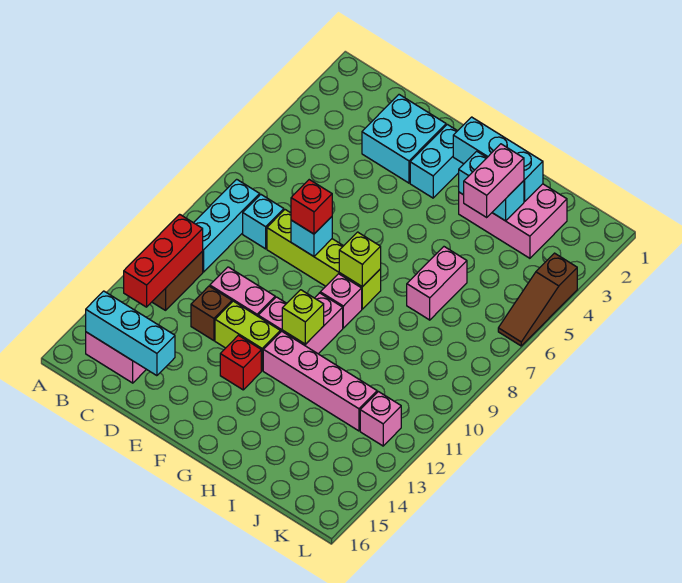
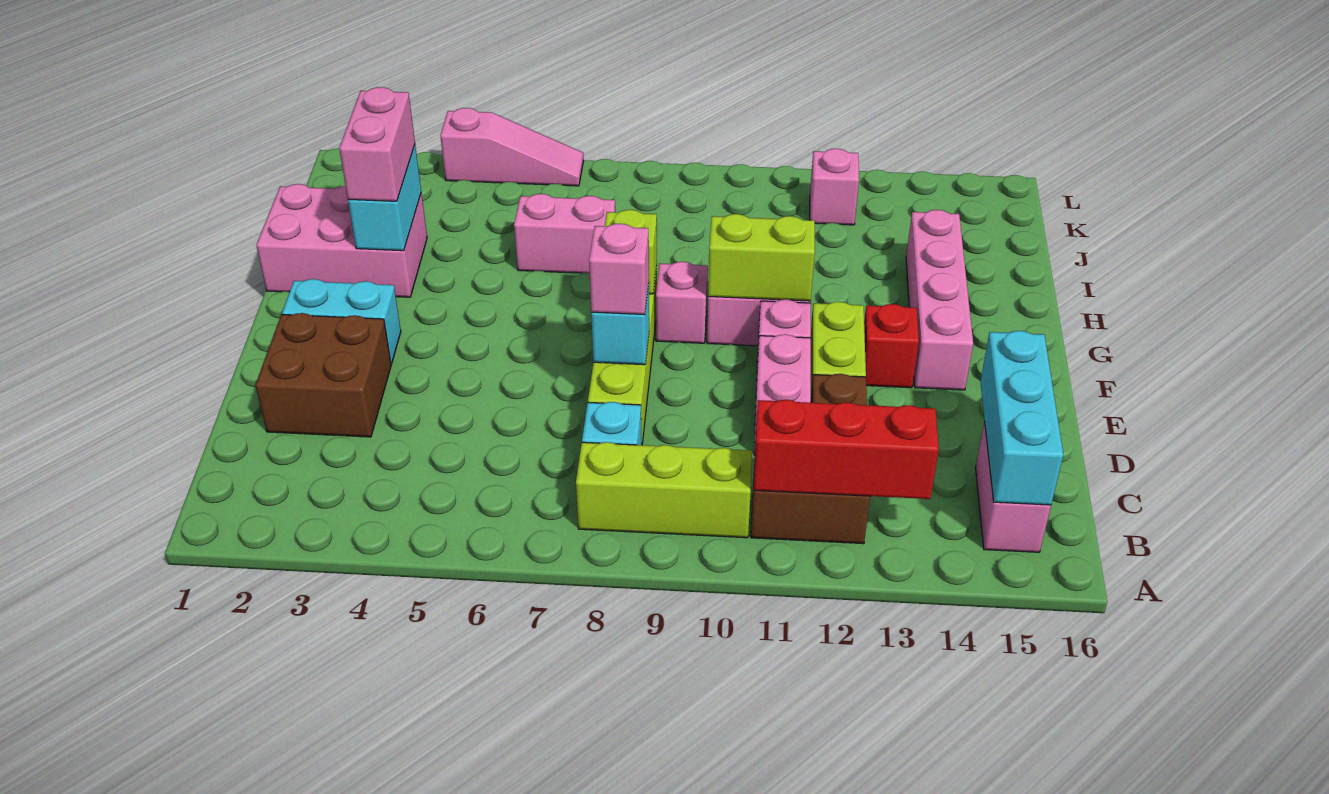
cyan 1x3 brick [194,179,260,272] -> lime 1x3 brick [576,442,752,538]
cyan 2x2 brick [362,95,446,183] -> brown 2x2 brick [255,313,391,437]
red 1x1 brick [291,180,332,234] -> pink 1x1 brick [589,223,649,315]
cyan 1x3 brick [453,117,543,201] -> none
lime 1x1 brick [282,290,324,344] -> lime 1x2 brick [708,214,815,301]
pink 1x4 brick [263,331,377,431] -> pink 1x4 brick moved to [906,210,973,390]
pink 2x3 brick [459,184,567,258] -> pink 2x3 brick turned to [256,184,427,297]
pink 1x2 brick [464,144,524,217] -> pink 1x2 brick turned to [339,87,415,201]
brown 1x3 slope [498,253,577,346] -> pink 1x3 slope [440,108,583,186]

